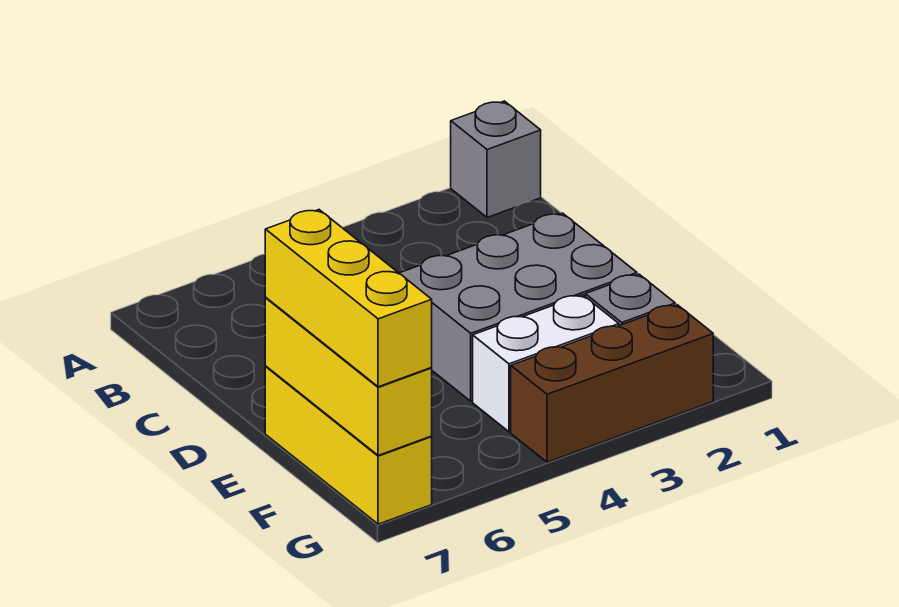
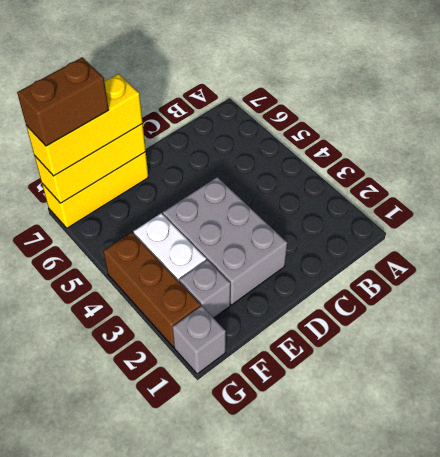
grey 1x1 brick [451,101,541,218] -> grey 1x1 brick moved to [172,306,226,374]
none -> brown 1x2 brick [17,57,109,146]

